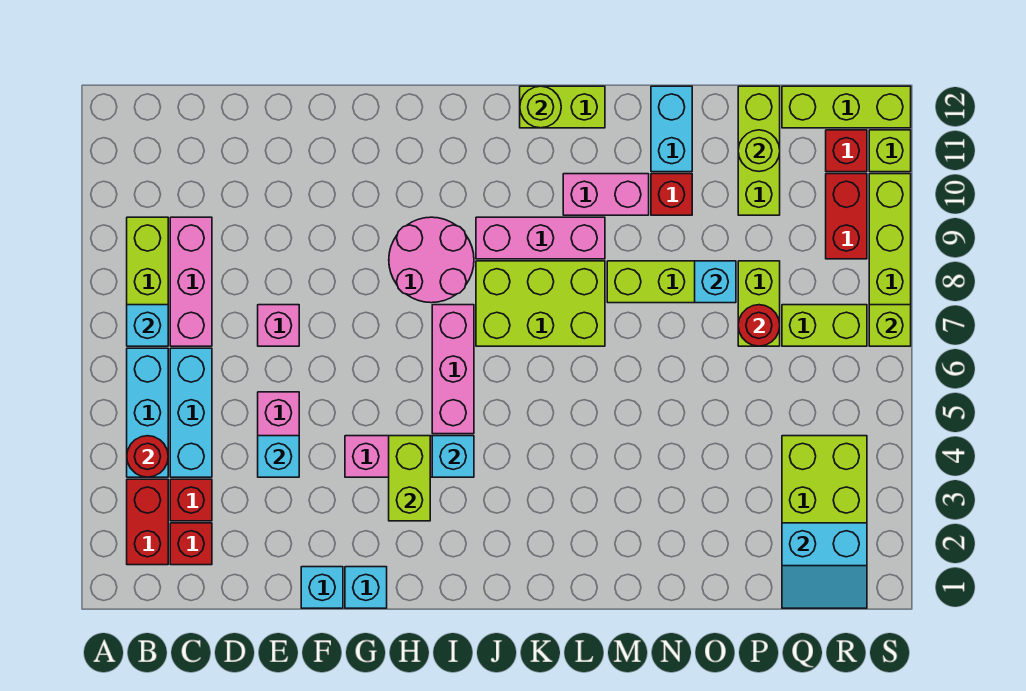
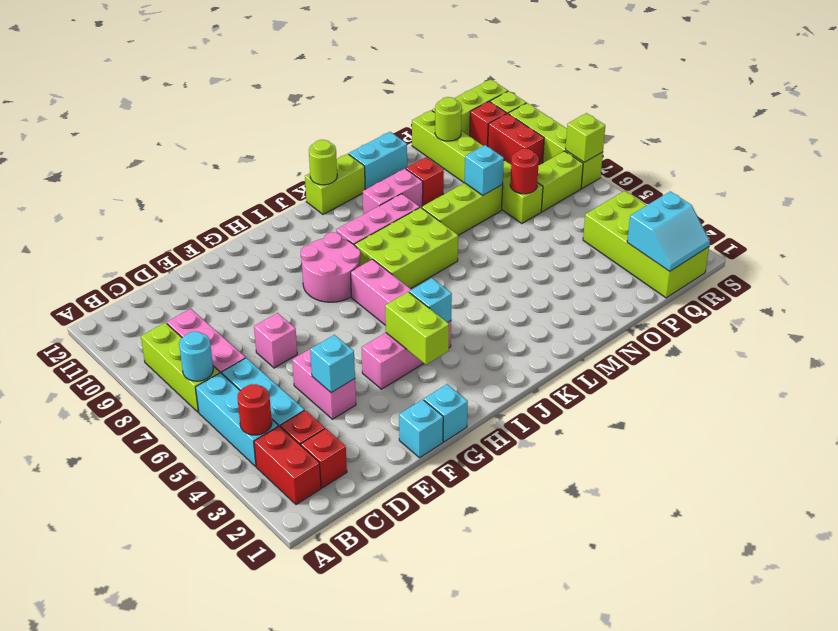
cyan 1x1 brick [127,305,168,346] -> cyan 1x1 round brick [179,332,213,381]
cyan 1x2 brick [651,86,692,172] -> cyan 1x2 brick turned to [349,132,407,189]

